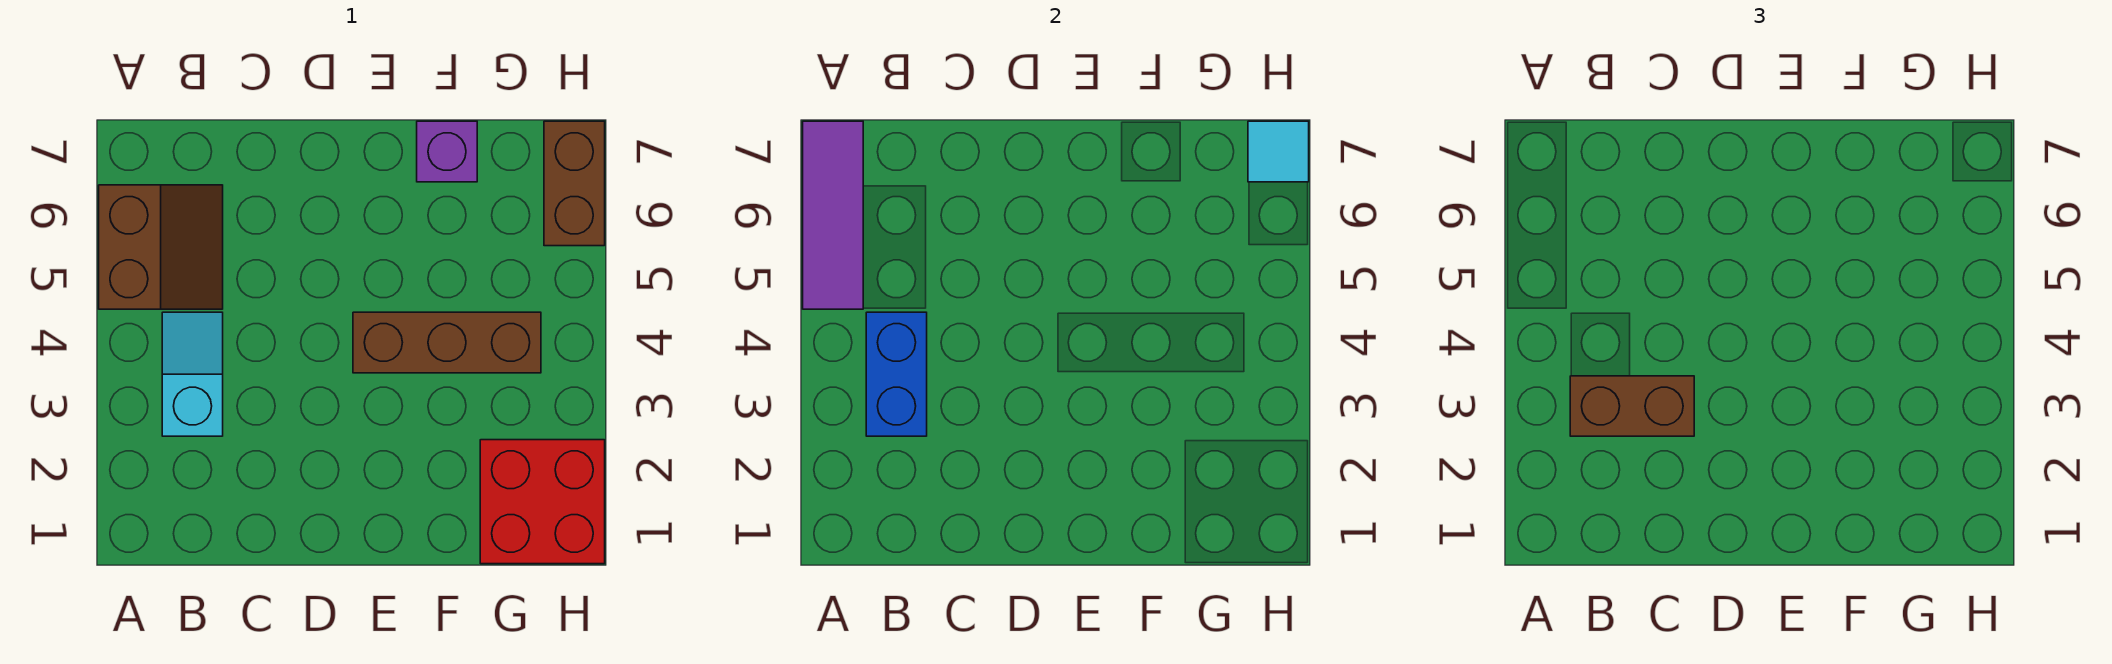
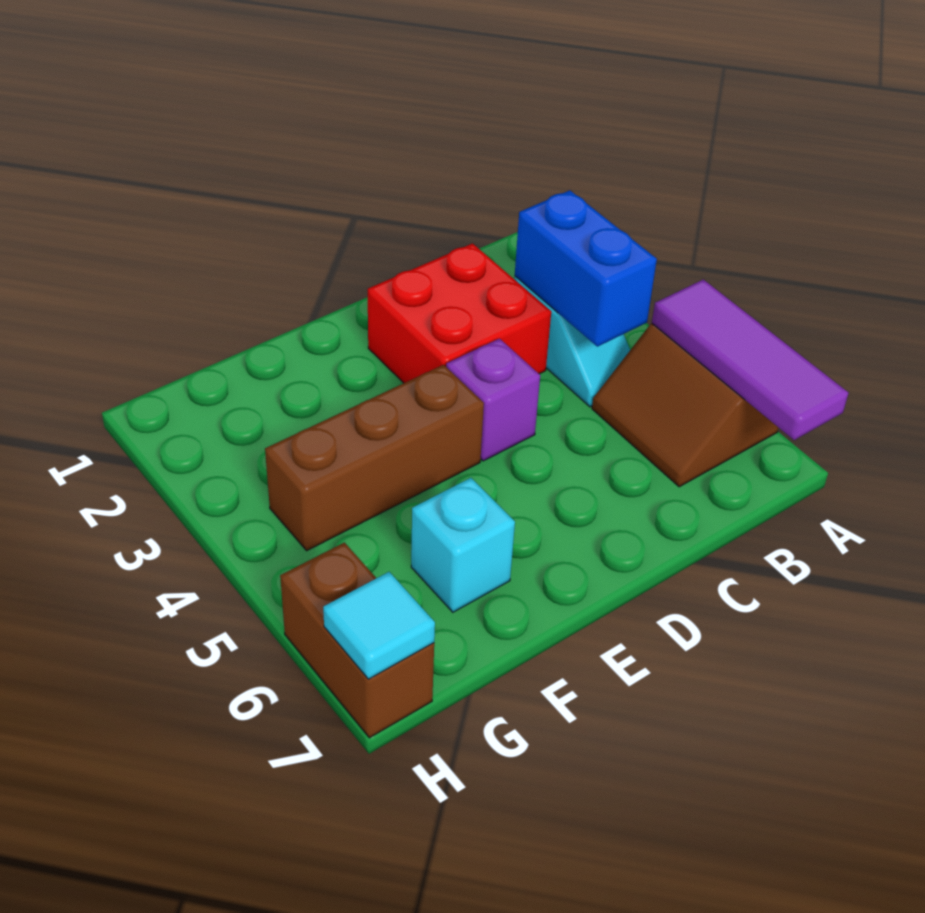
brown 1x2 brick [1570,376,1694,436] -> none
none -> cyan 1x1 brick [411,478,515,612]
purple 1x1 brick [417,121,477,182] -> purple 1x1 brick moved to [446,339,540,461]
red 2x2 brick [480,440,605,564] -> red 2x2 brick moved to [367,243,551,383]

